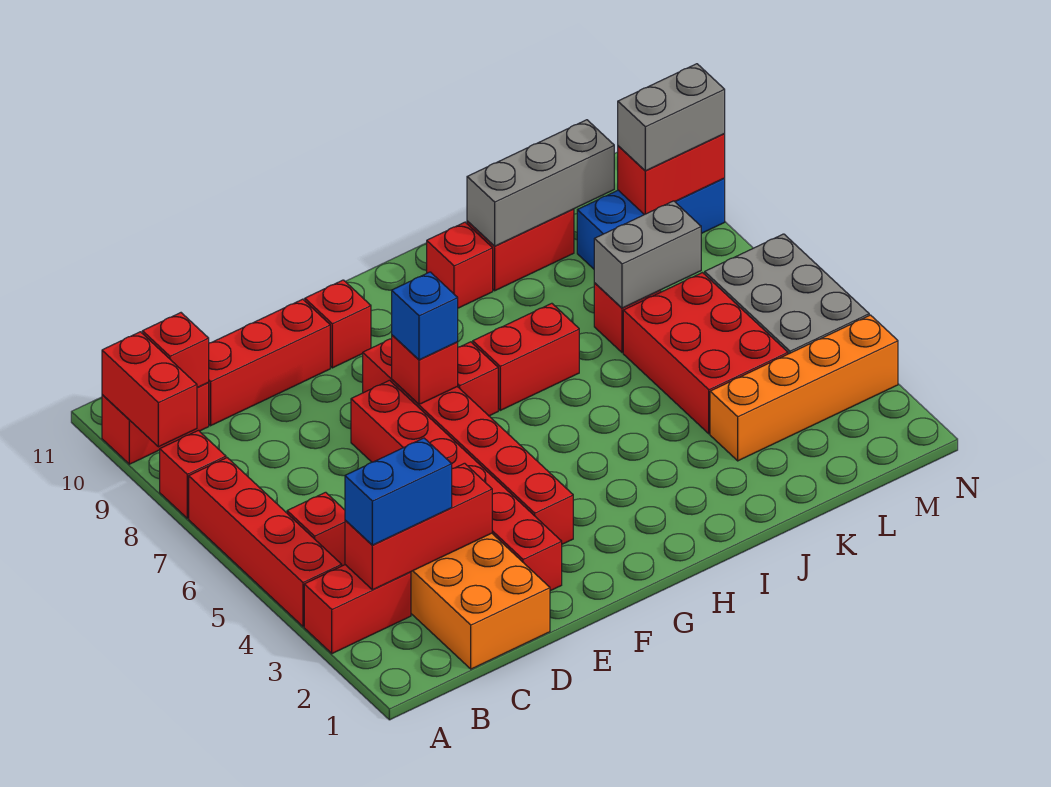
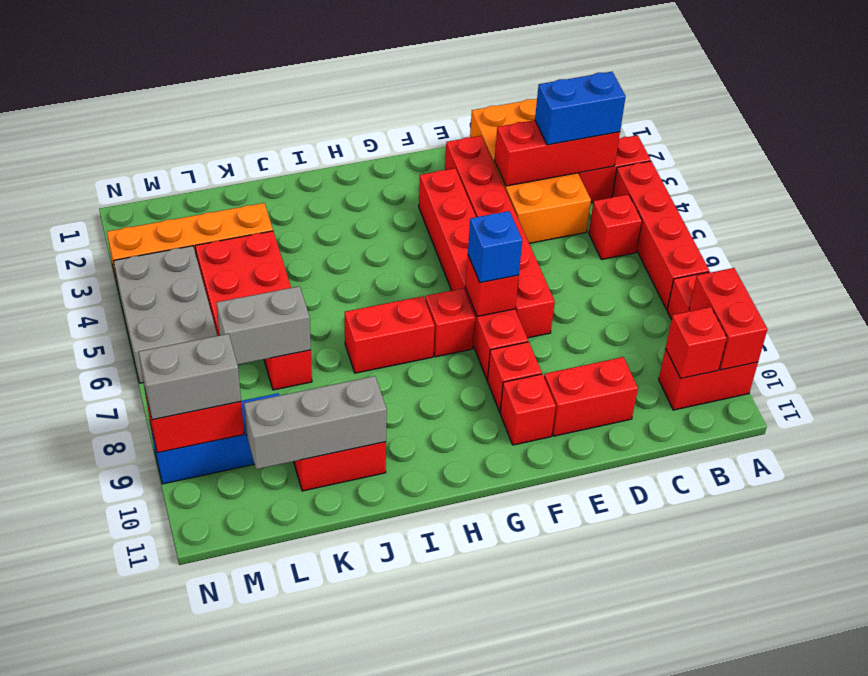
red 1x3 brick [208,299,330,426] -> red 1x2 brick [544,357,638,436]
red 1x1 brick [427,222,493,308] -> red 1x1 brick moved to [487,342,542,412]

